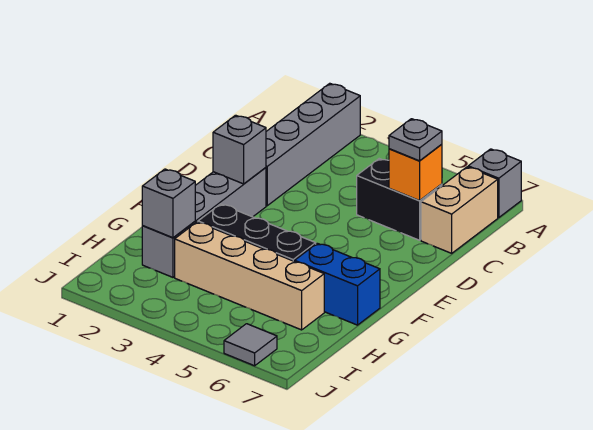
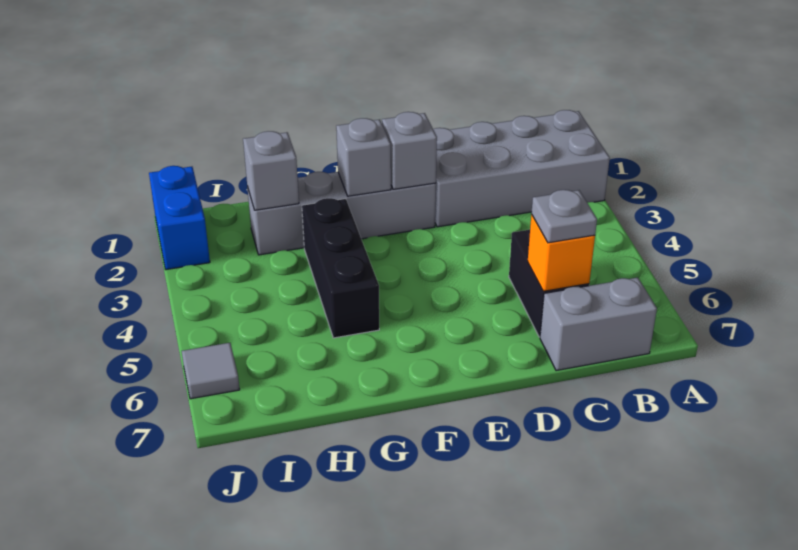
grey 1x4 brick [266,83,360,206] -> grey 2x4 brick [433,110,610,227]
grey 1x1 brick [468,149,521,218] -> grey 1x1 brick moved to [336,118,391,196]
tan 1x2 brick [421,167,498,253] -> grey 1x2 brick [540,278,657,371]
blue 1x2 brick [295,243,380,325] -> blue 1x2 brick moved to [149,166,210,270]
tan 1x4 brick [175,222,324,330] -> none

